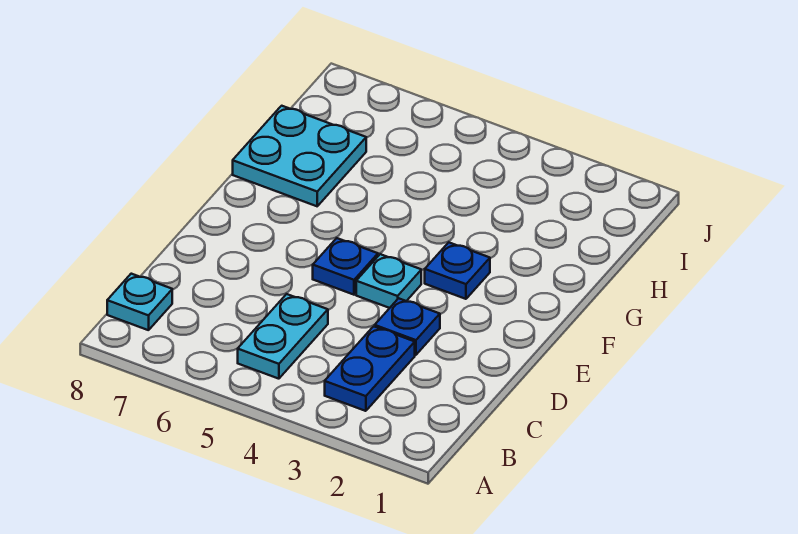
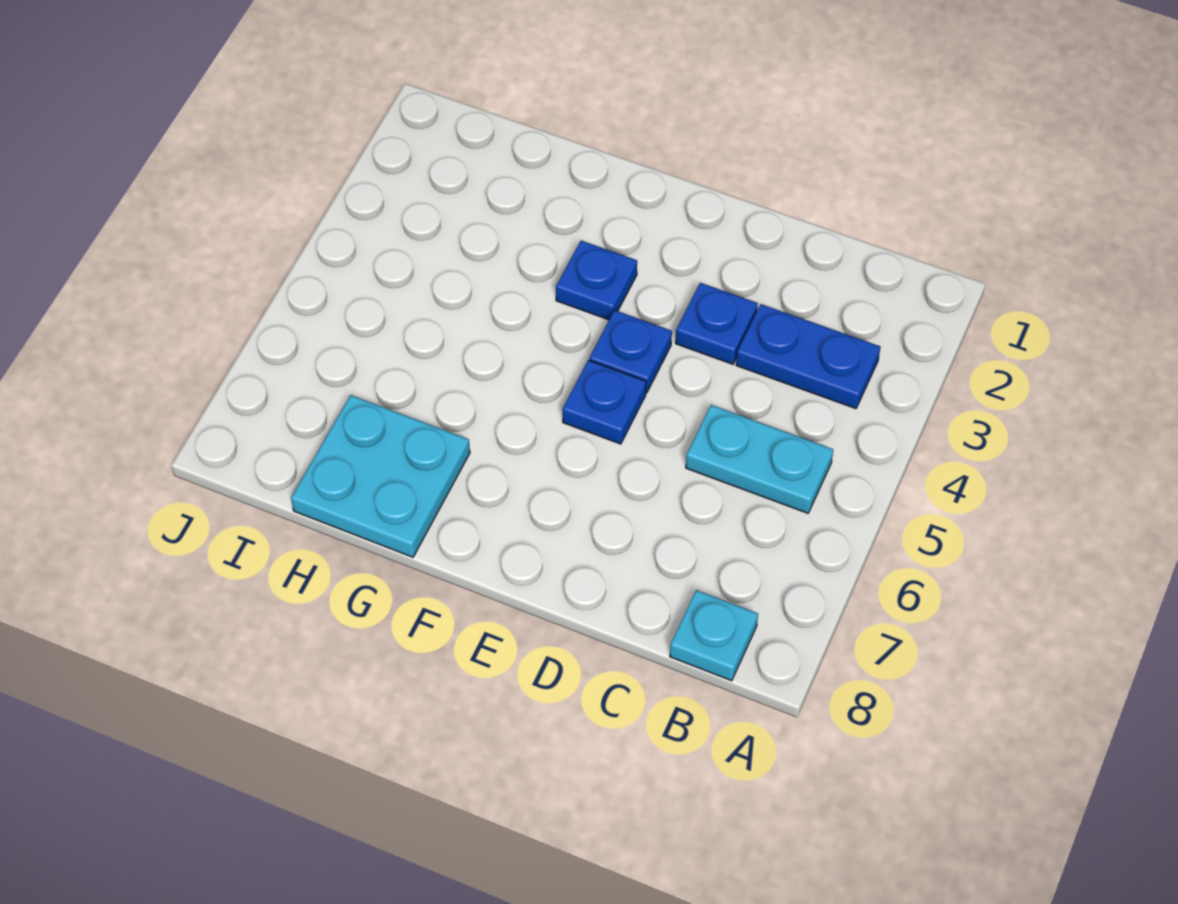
cyan 1x1 plate [356,254,421,308] -> blue 1x1 plate [589,310,672,393]

